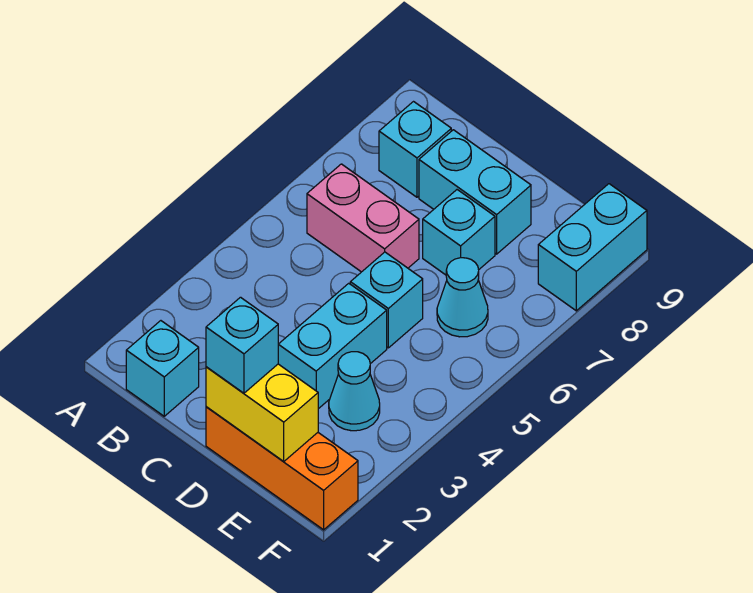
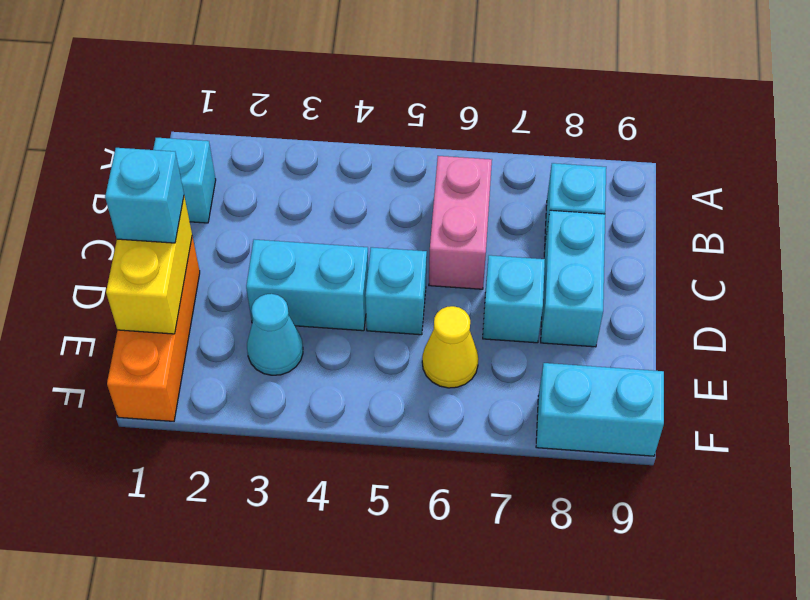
cyan 1x1 cone [437,258,488,337] -> yellow 1x1 cone [422,306,478,388]

